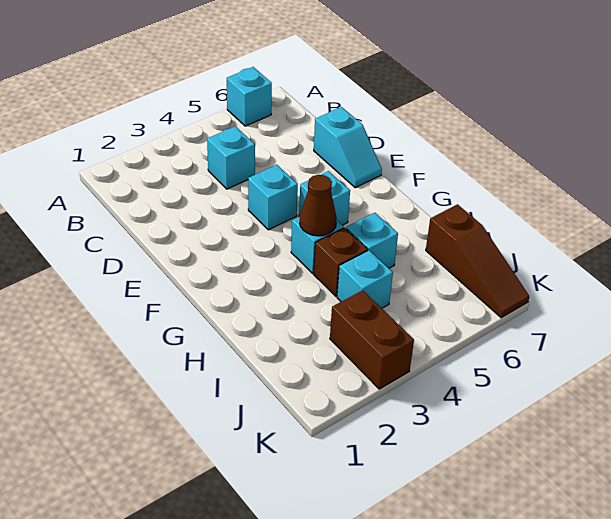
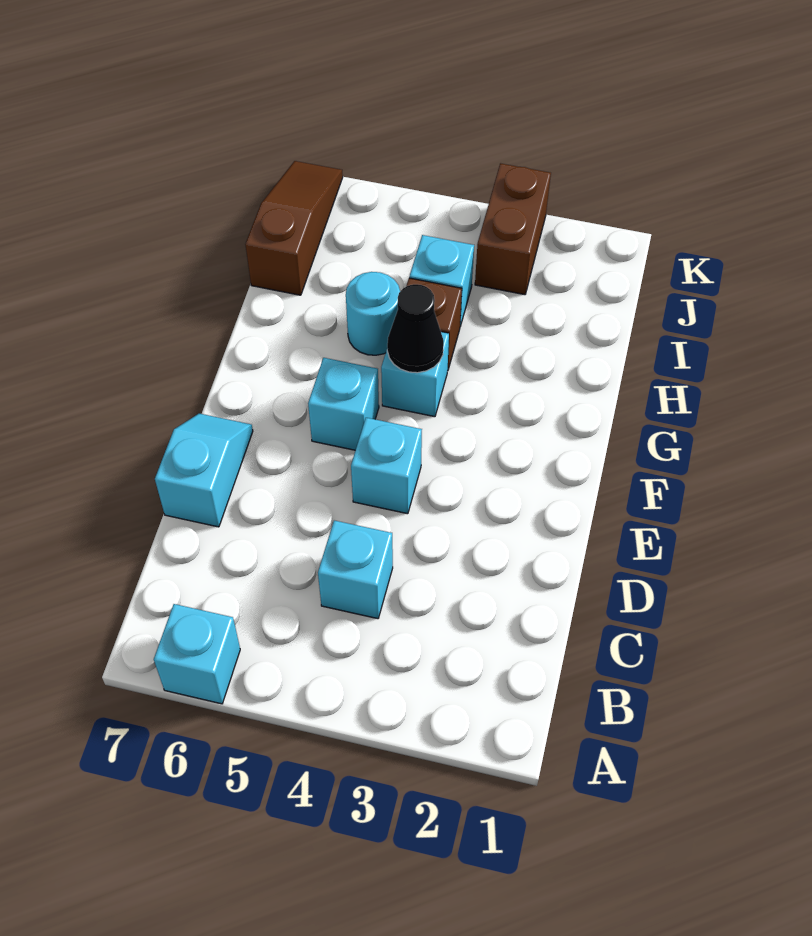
brown 1x1 cone [300,175,337,236] -> black 1x1 cone [387,284,444,373]
cyan 1x1 brick [346,213,398,268] -> cyan 1x1 round brick [346,272,400,355]

